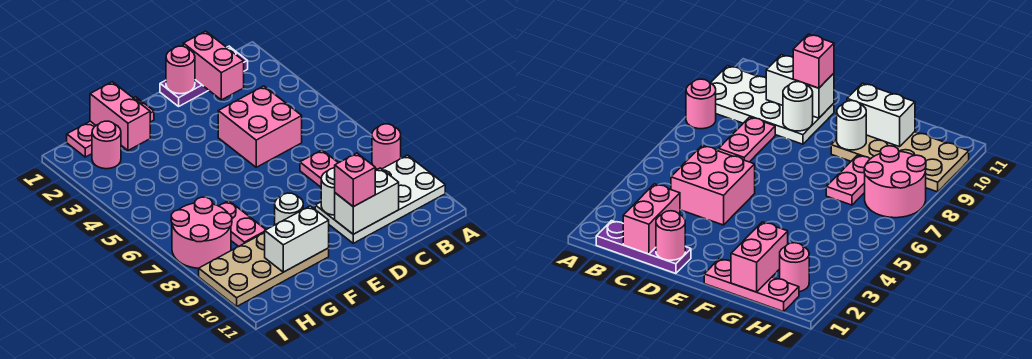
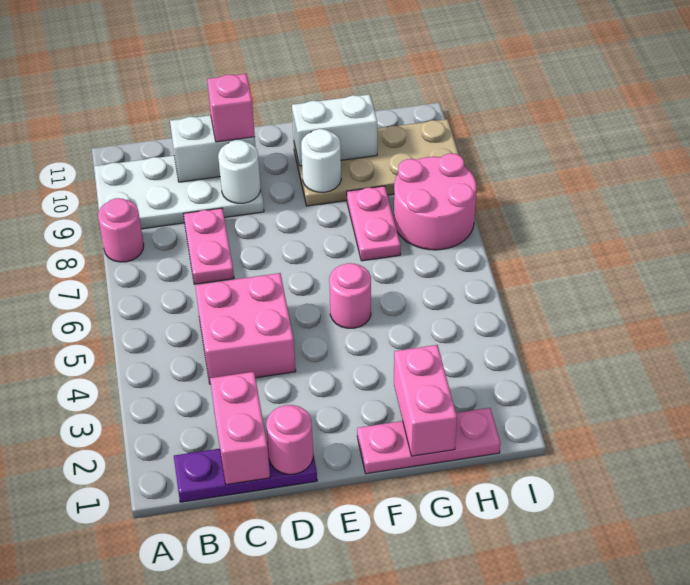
pink 1x1 round brick [92,121,121,169] -> pink 1x1 round brick moved to [329,263,371,328]

